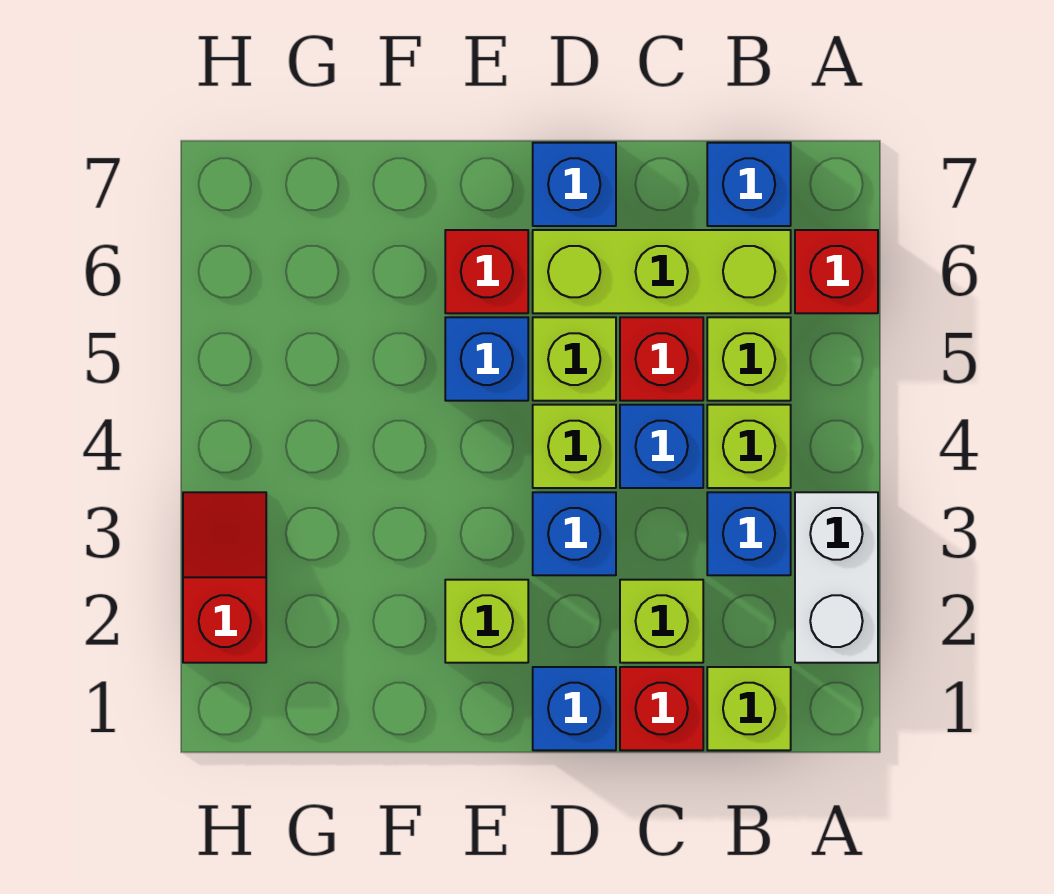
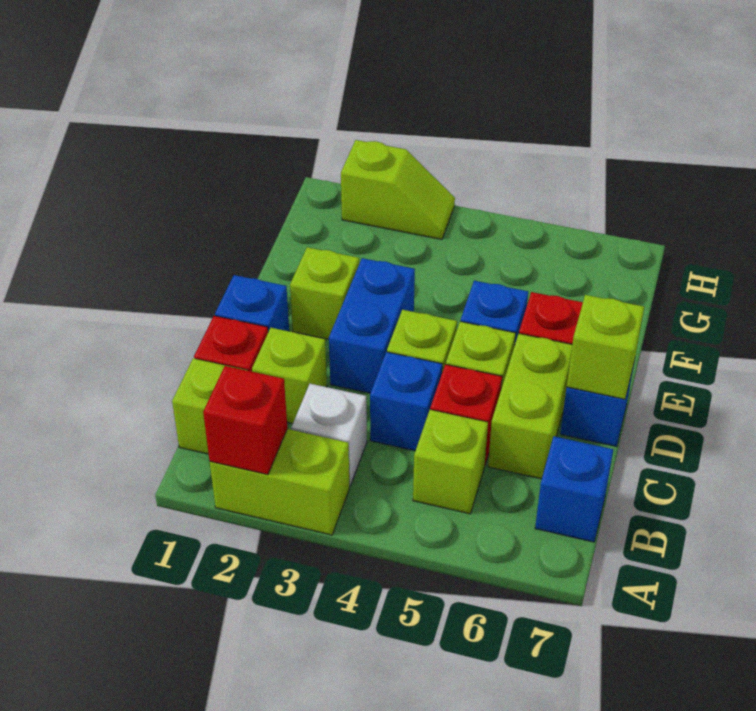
white 1x2 brick [795,492,878,663] -> lime 1x2 brick [210,429,349,535]
red 1x1 brick [795,230,878,313] -> red 1x1 brick moved to [203,366,287,475]
blue 1x1 brick [707,492,791,575] -> white 1x1 brick [291,384,367,486]
lime 1x1 brick [707,405,791,488] -> lime 1x1 brick moved to [567,295,644,399]
lime 1x3 brick [533,230,791,313] -> lime 1x2 brick [488,334,572,479]
blue 1x1 brick [533,492,616,575] -> blue 1x2 brick [329,258,415,393]
red 1x2 slope [183,492,266,663] -> lime 1x2 slope [341,140,455,239]

